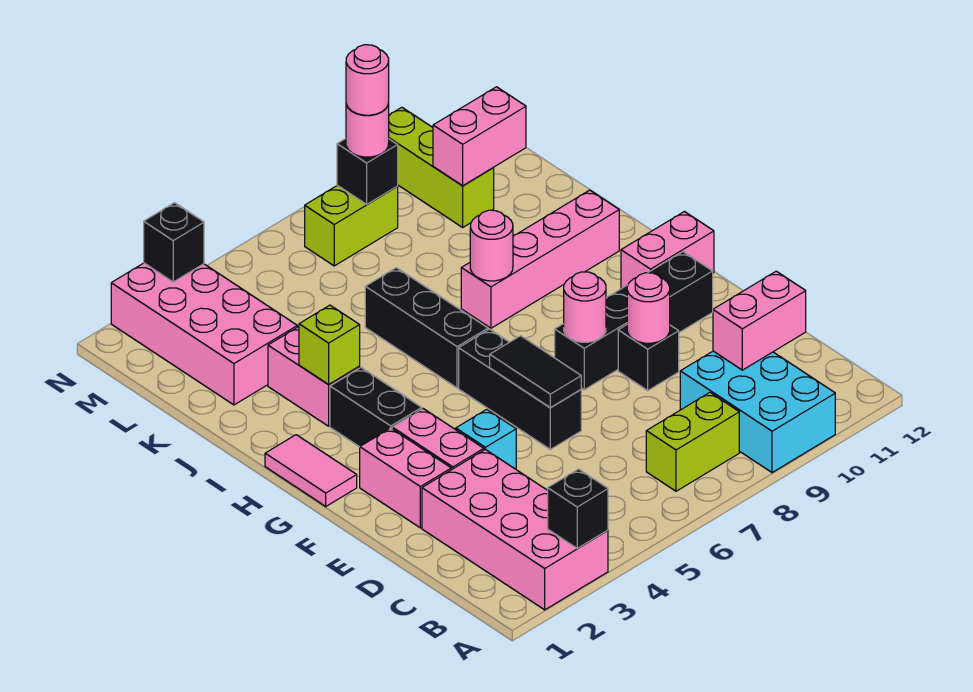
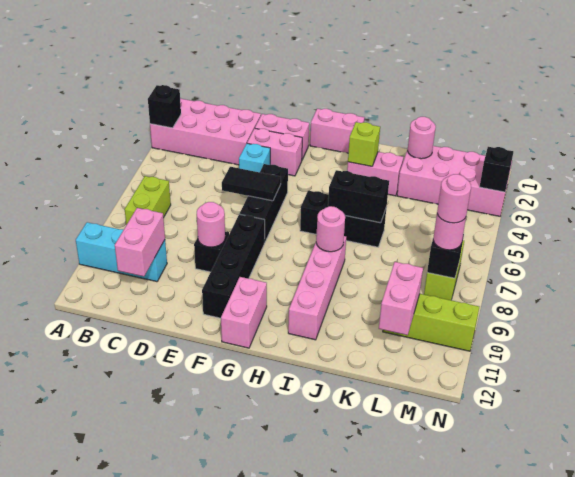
cyan 2x3 brick [680,351,835,473] -> cyan 1x3 brick [76,222,167,282]
black 1x3 brick [459,329,581,449] -> black 1x3 brick turned to [239,164,288,243]
pink 1x1 round brick [564,272,606,342] -> pink 1x1 round brick moved to [408,117,436,159]
pink 1x2 tile [265,435,357,506] -> pink 1x2 brick [310,109,364,153]
black 1x2 brick [330,368,422,447] -> black 1x2 brick moved to [328,170,389,223]

